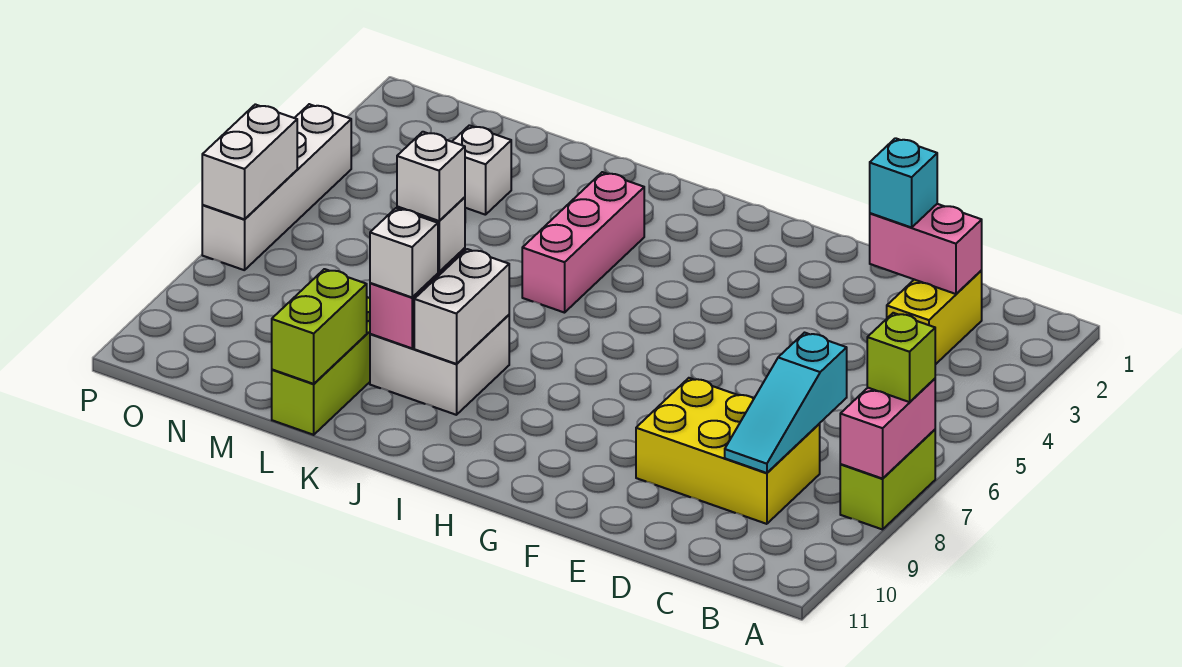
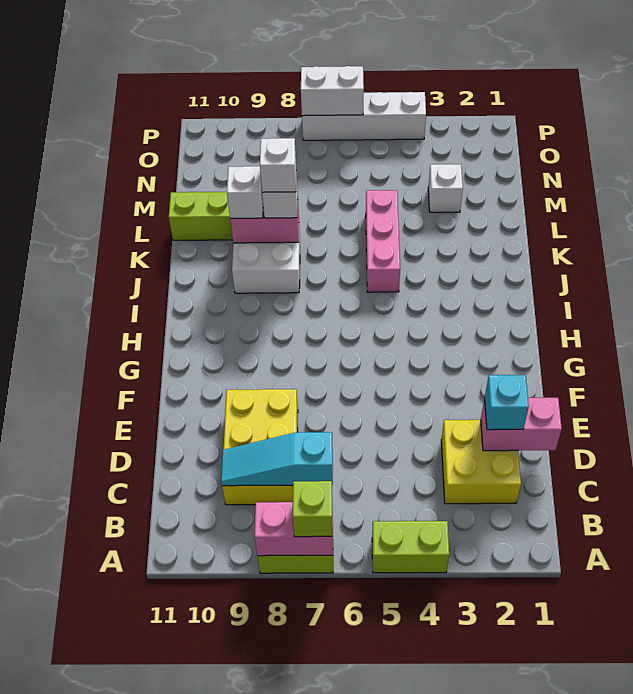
yellow 1x2 brick [887,271,982,365] -> yellow 2x2 brick [441,420,521,504]
pink 1x2 brick [870,204,982,294] -> pink 1x2 brick turned to [481,398,562,451]
pink 1x3 brick [522,172,644,313] -> pink 1x3 brick turned to [366,190,400,292]
white 1x2 brick [414,249,509,364] -> none
lime 1x2 brick [272,269,367,384] -> lime 1x2 brick moved to [372,521,449,573]

